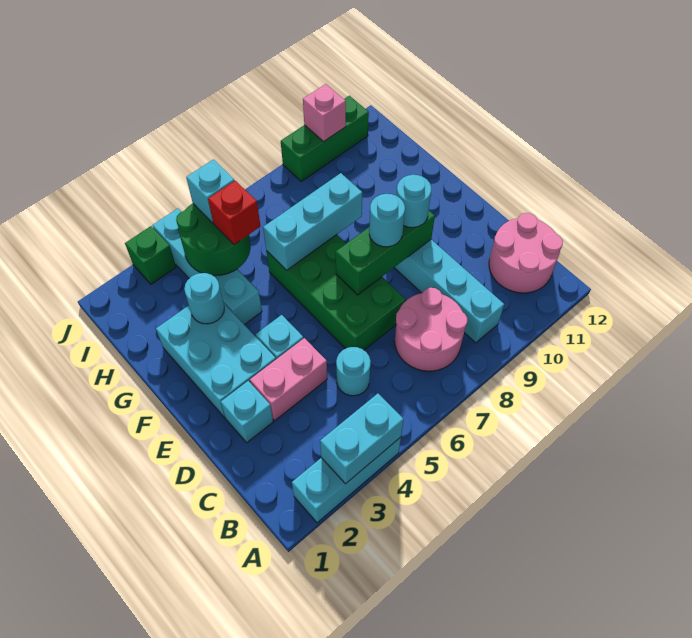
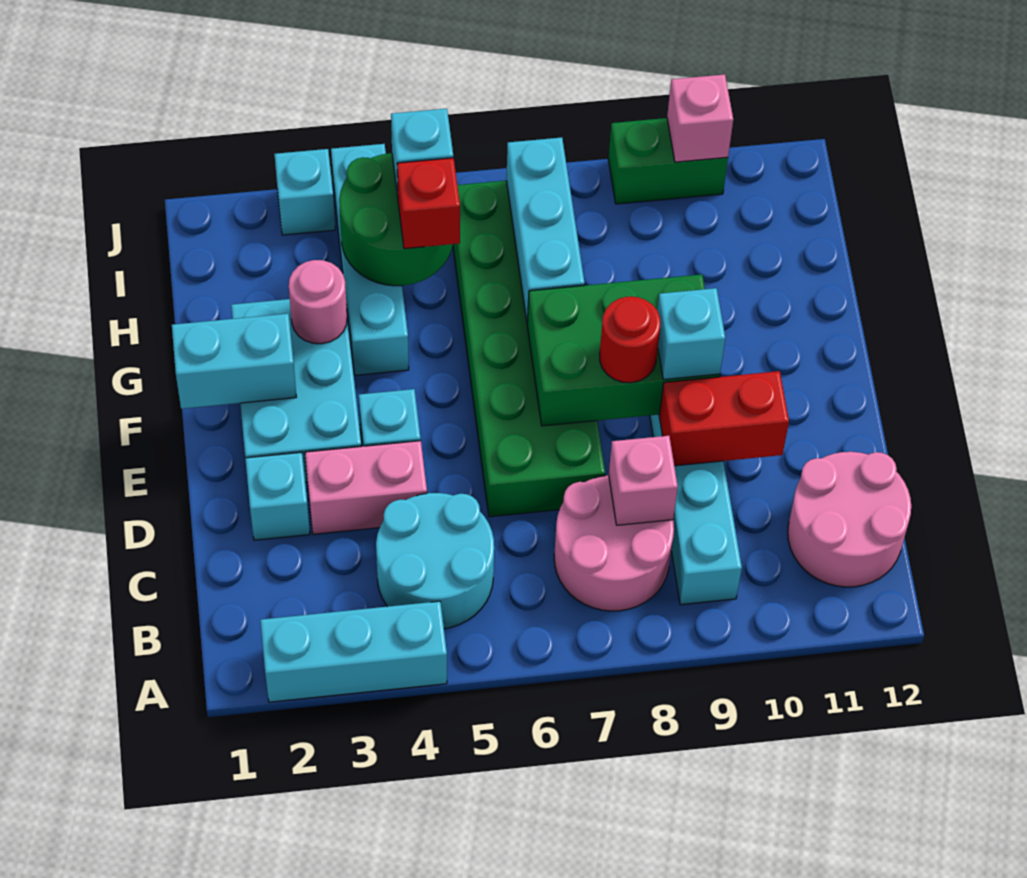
cyan 1x2 brick [320,394,404,484] -> cyan 1x2 brick moved to [172,314,296,409]
cyan 1x1 round brick [336,347,371,396] -> cyan 2x2 round brick [376,493,494,629]
none -> pink 1x1 brick [609,436,678,525]
green 2x4 brick [266,235,406,350] -> green 2x6 brick [453,181,605,517]
none -> red 1x2 brick [659,371,789,466]
green 1x3 brick [336,211,435,295] -> green 2x3 brick [527,274,720,426]
cyan 1x1 round brick [369,194,405,247] -> red 1x1 round brick [600,297,660,383]
cyan 1x1 round brick [396,175,431,227] -> cyan 1x1 brick [657,288,725,380]
cyan 1x1 round brick [184,273,224,324] -> pink 1x1 round brick [289,260,347,344]
cyan 1x3 brick [263,173,362,270] -> cyan 1x3 brick turned to [506,137,585,323]
green 1x1 brick [125,226,176,284] -> cyan 1x1 brick [274,149,335,235]
green 1x3 brick [281,96,369,181] -> green 1x2 brick [608,118,728,204]

